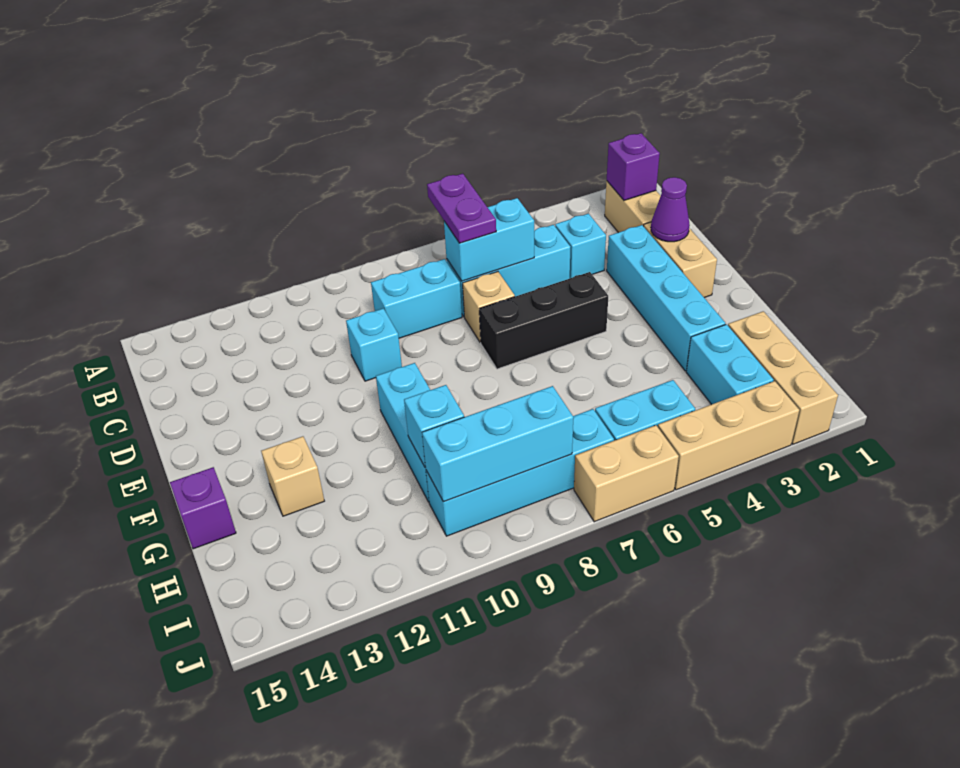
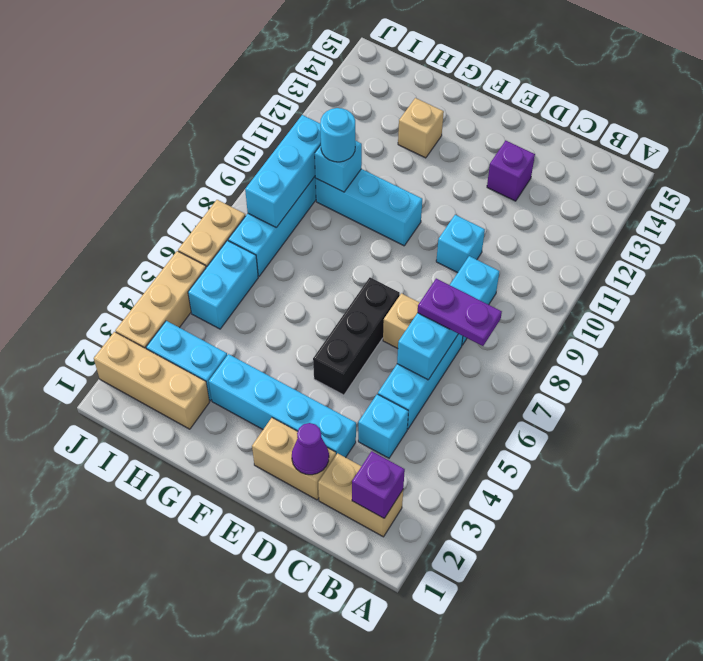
purple 1x1 brick [170,467,236,549] -> purple 1x1 brick moved to [487,141,535,201]
none -> cyan 1x1 round brick [320,108,355,162]

